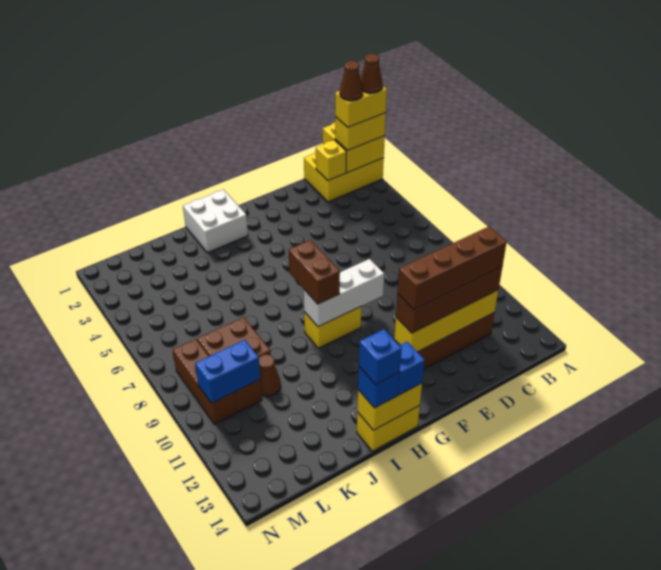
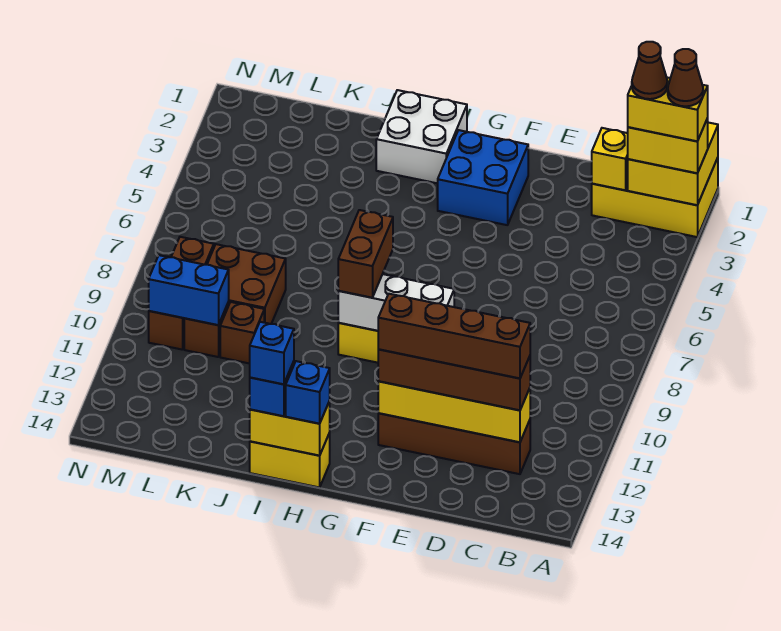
none -> blue 2x2 brick [438,130,528,225]
brown 1x1 cone [259,354,281,396] -> brown 1x1 brick [220,302,264,364]

